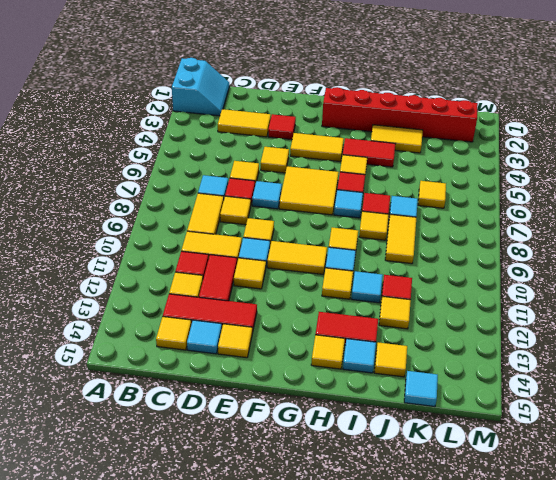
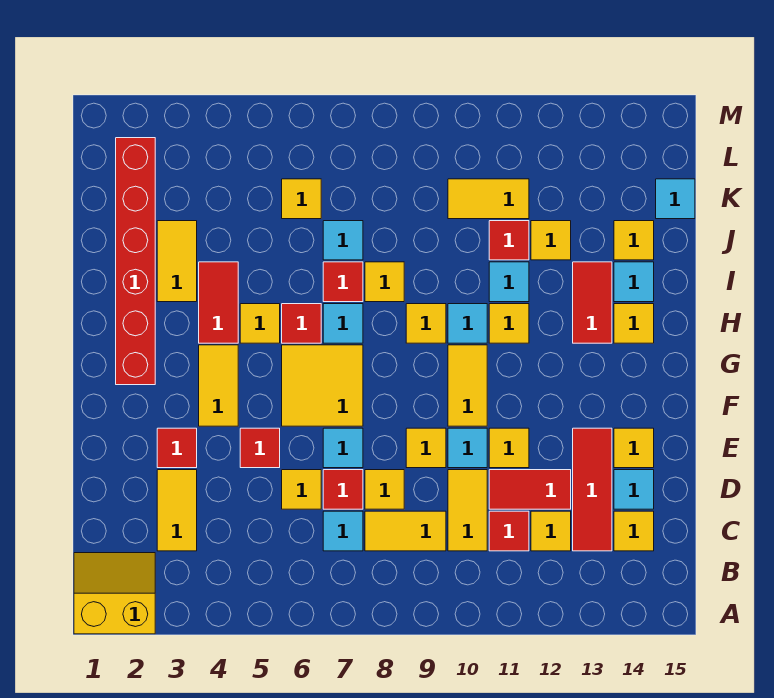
cyan 2x2 slope [172,58,229,116] -> yellow 2x2 slope [74,553,155,634]
yellow 1x1 tile [261,147,289,173] -> red 1x1 tile [240,428,280,468]
yellow 1x2 tile [385,214,416,264] -> yellow 1x2 tile moved to [448,179,529,219]

